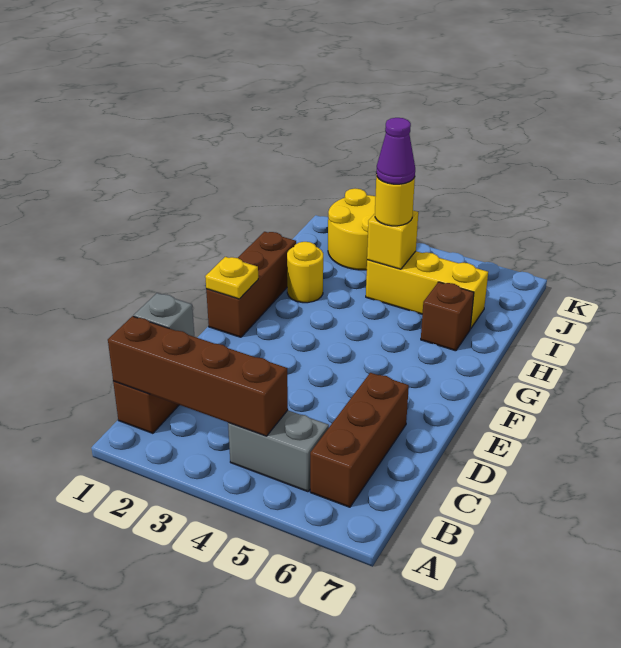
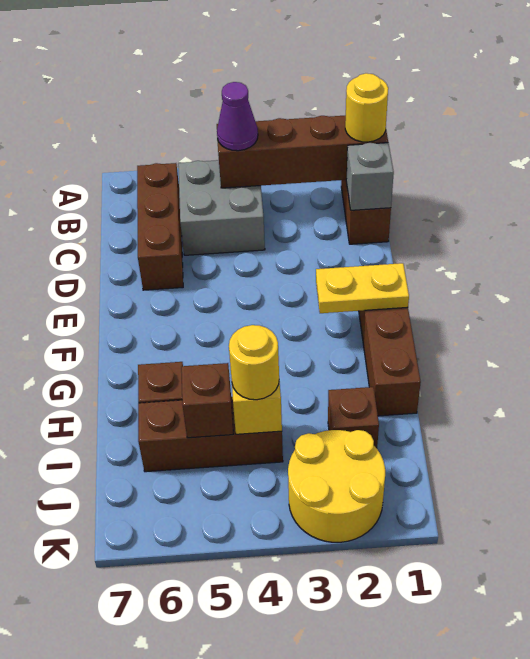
grey 1x2 brick [228,410,329,492] -> grey 2x2 brick [178,160,265,255]
yellow 1x1 plate [205,257,258,299] -> yellow 1x2 plate [316,263,409,313]
yellow 1x1 round brick [287,242,323,303] -> yellow 1x1 round brick moved to [345,73,388,142]
none -> brown 1x1 brick [328,387,379,448]
yellow 1x3 brick [366,251,488,329] -> brown 1x3 brick [138,397,283,472]
purple 1x1 cone [376,118,415,184] -> purple 1x1 cone moved to [217,82,258,151]
none -> brown 1x1 brick [181,363,233,438]

